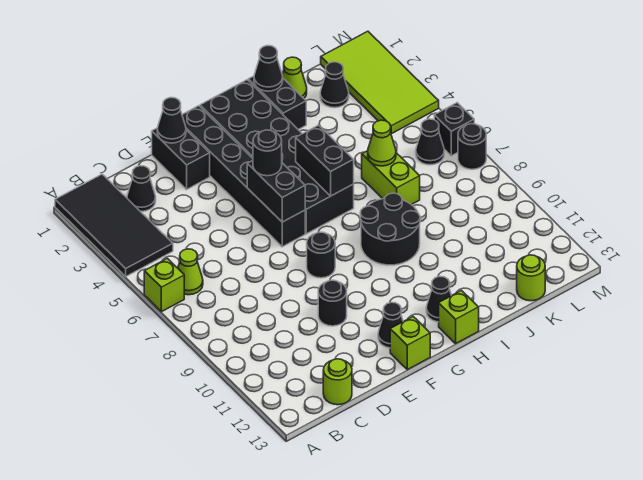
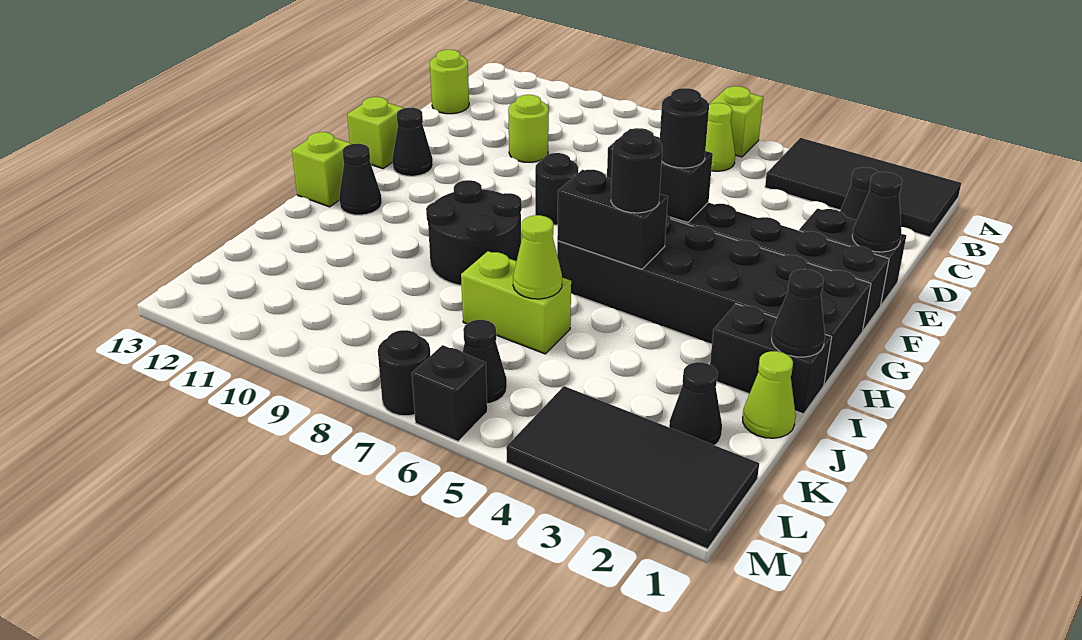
black 1x1 round brick [318,280,347,326] -> black 1x1 round brick moved to [611,129,662,213]
lime 1x1 round brick [517,255,545,301] -> lime 1x1 round brick moved to [508,95,549,162]
lime 2x4 tile [321,31,439,134] -> black 2x4 tile [506,386,759,549]

